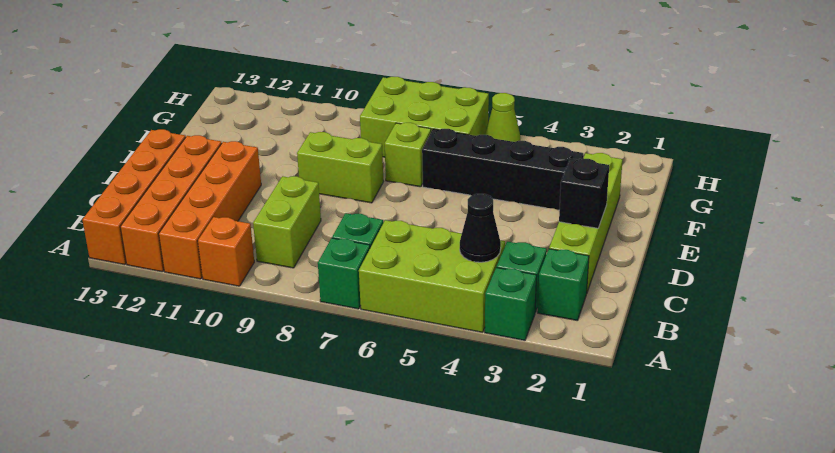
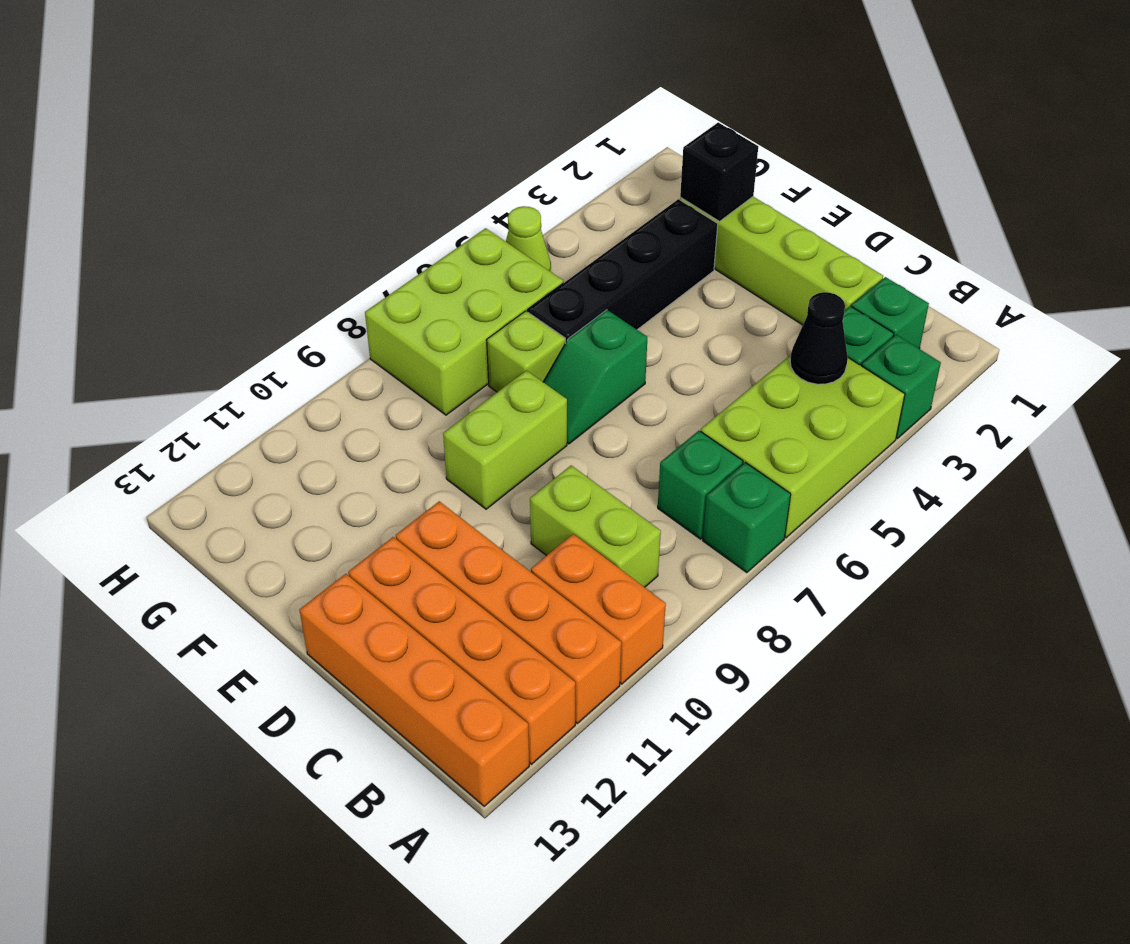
orange 1x1 brick [198,217,254,286] -> orange 1x2 brick [531,534,666,684]
black 1x1 brick [559,158,609,228] -> black 1x1 brick moved to [680,123,758,221]
none -> green 1x2 slope [544,310,647,444]

